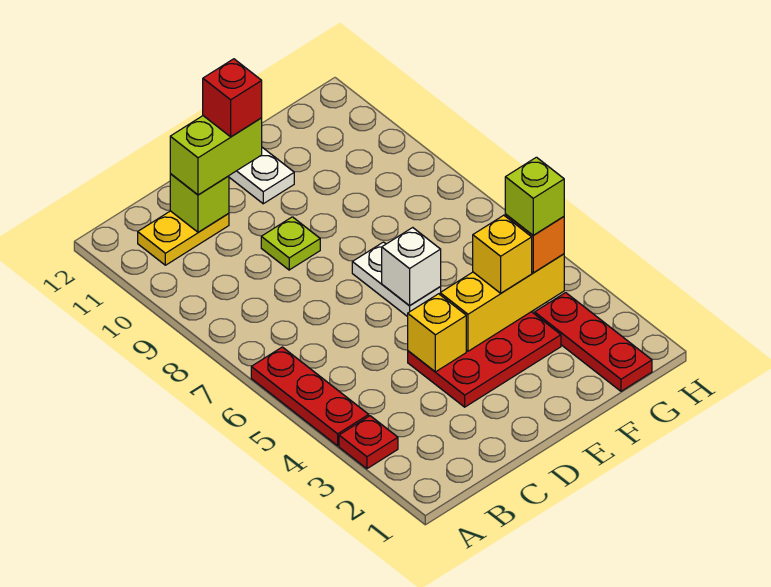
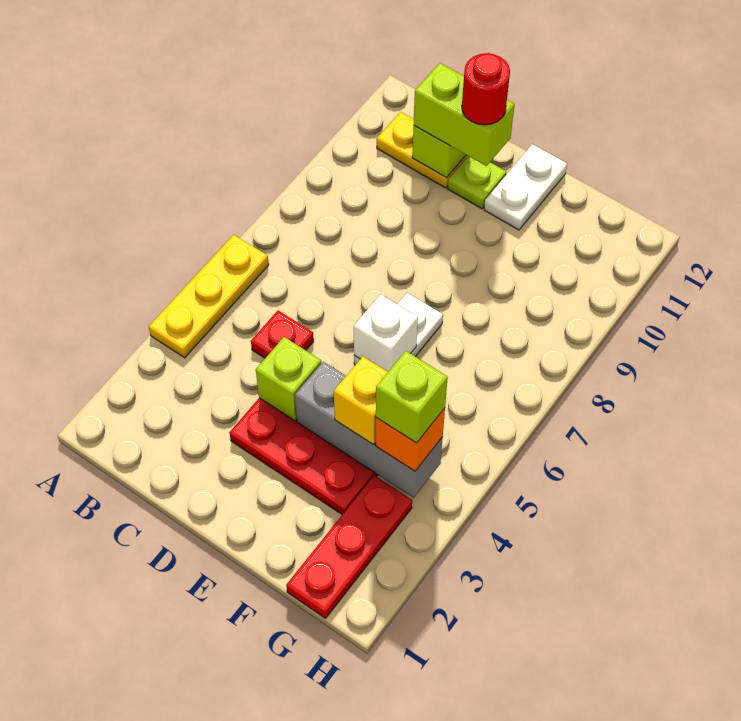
red 1x1 plate [339,416,398,469] -> red 1x1 plate moved to [251,311,314,358]
red 1x3 plate [251,347,369,446] -> yellow 1x3 plate [149,235,269,358]
yellow 1x1 brick [408,294,466,372] -> lime 1x1 brick [256,337,321,421]
lime 1x1 plate [261,217,320,270] -> lime 1x1 plate moved to [448,156,506,209]
red 1x1 brick [203,59,262,137] -> red 1x1 round brick [462,53,510,125]
yellow 1x3 brick [440,254,564,351] -> grey 1x3 brick [295,362,443,498]

